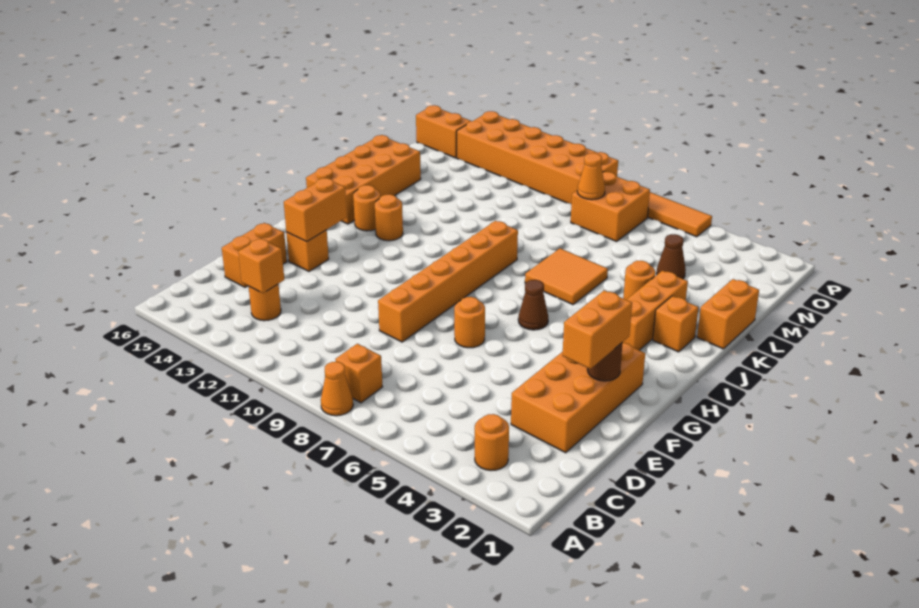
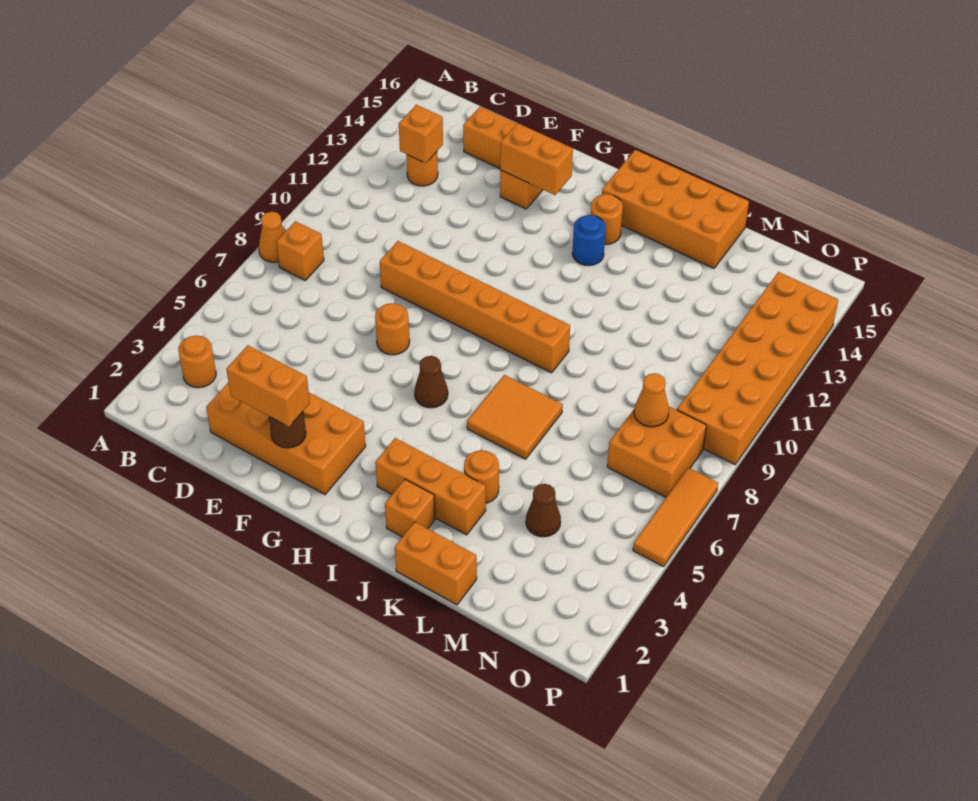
orange 1x1 round brick [375,194,403,241] -> blue 1x1 round brick [572,215,606,266]
orange 1x2 brick [416,105,470,158] -> none

